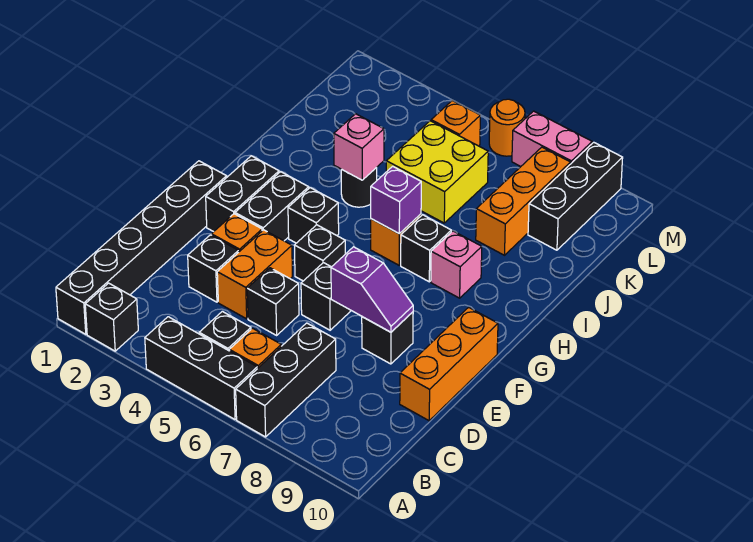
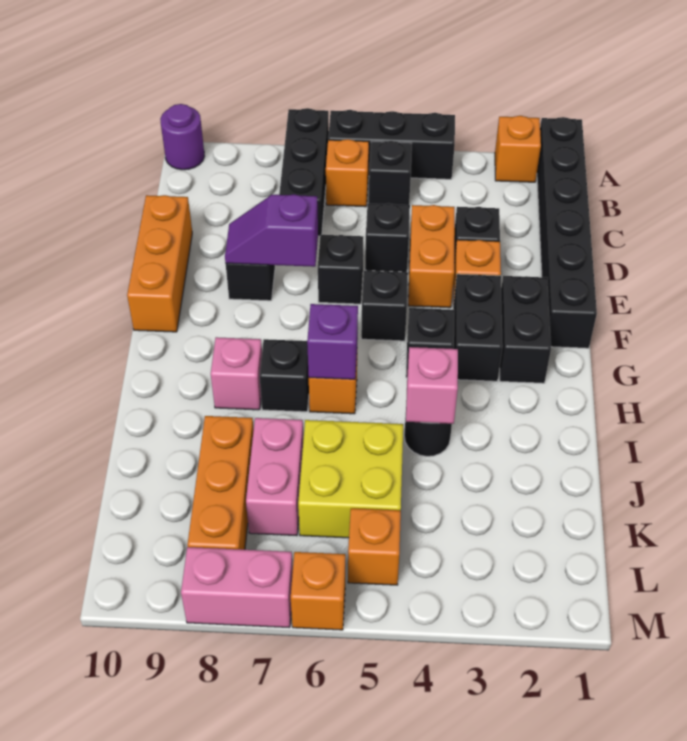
black 1x1 brick [85,283,138,351] -> orange 1x1 brick [495,116,541,182]
none -> purple 1x1 round brick [160,104,204,170]
none -> pink 1x2 brick [246,418,304,536]
black 1x3 brick [528,142,623,250] -> none
orange 1x1 round brick [489,99,525,156] -> orange 1x1 brick [291,552,345,630]

